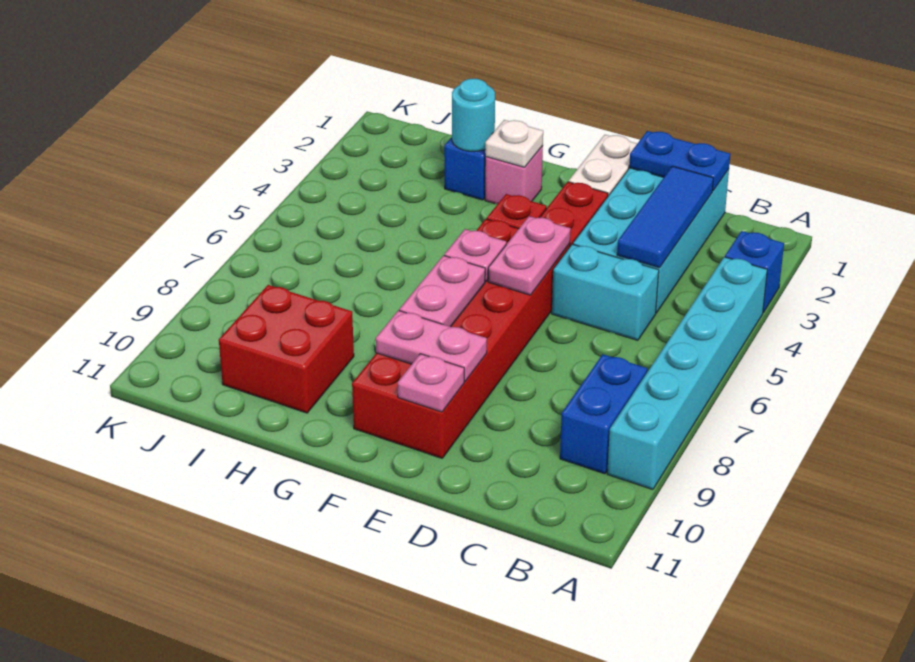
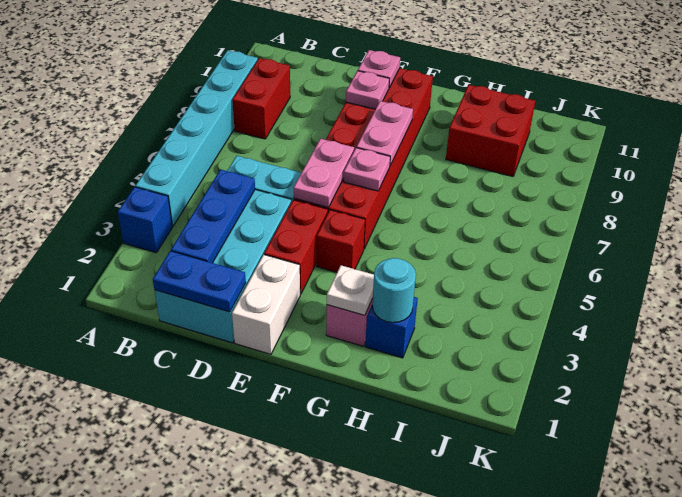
blue 1x2 brick [560,354,647,474] -> red 1x2 brick [232,58,290,139]
blue 1x3 tile [617,166,713,268] -> blue 1x3 plate [171,169,255,263]
pink 1x2 plate [376,310,487,381] -> pink 1x1 plate [346,71,389,109]

